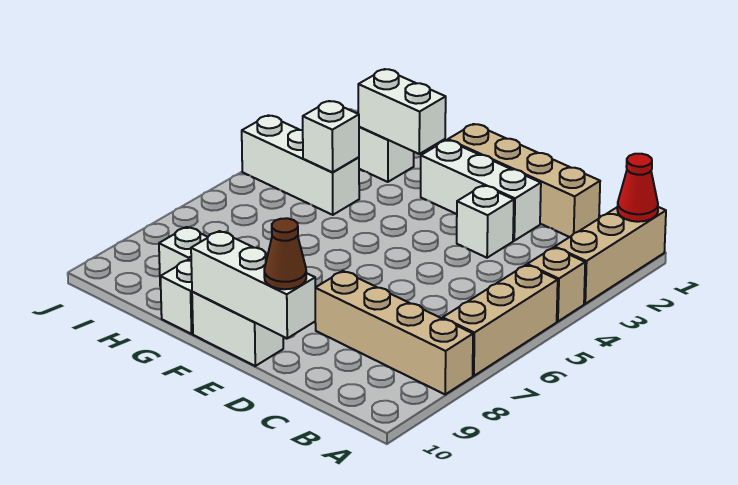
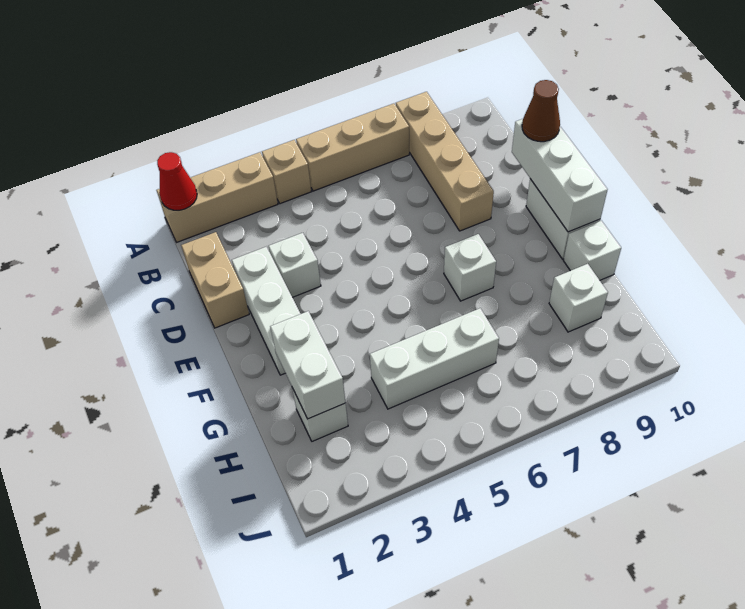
tan 1x4 brick [448,124,600,237] -> tan 1x2 brick [181,232,249,328]
white 1x3 brick [242,115,359,215] -> white 1x3 brick turned to [370,308,499,409]
white 1x1 brick [303,101,359,172] -> white 1x1 brick moved to [444,234,496,301]

